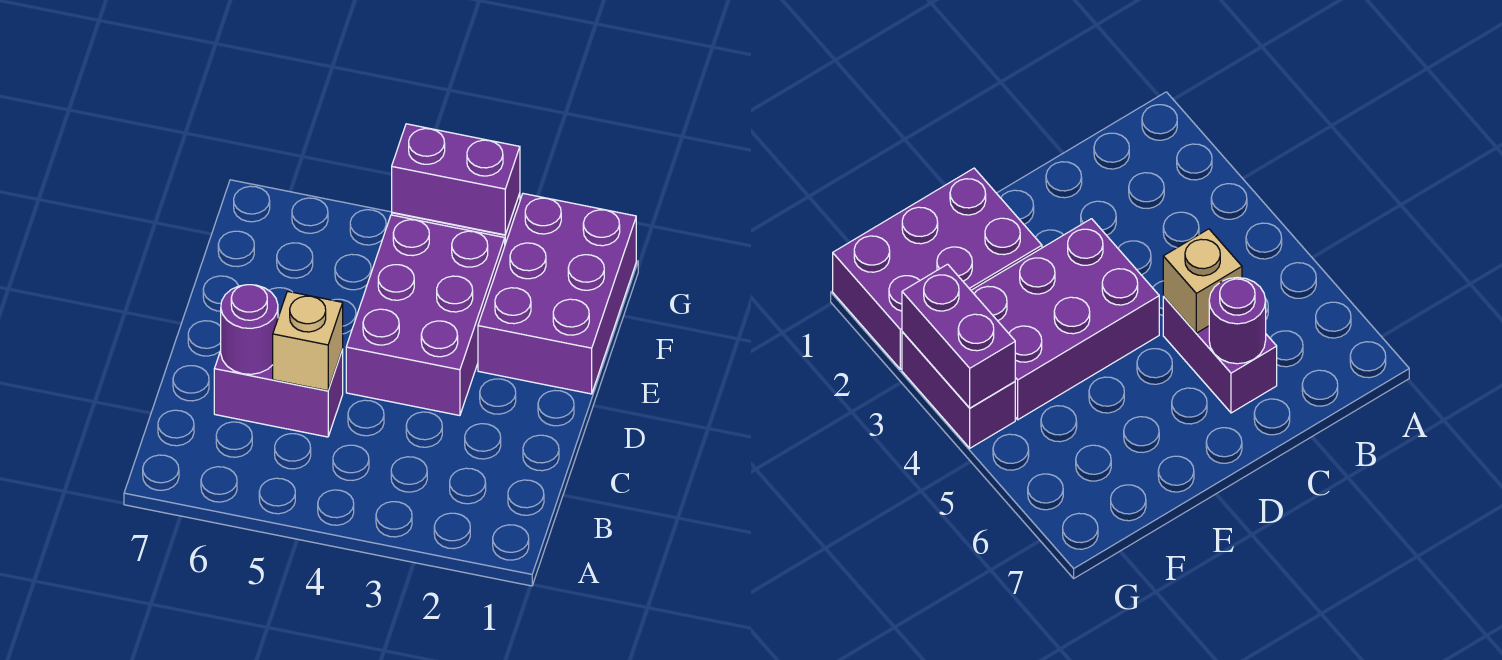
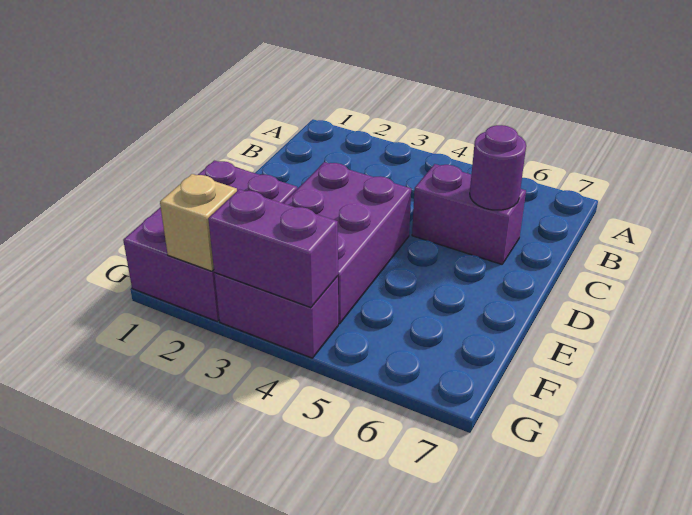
tan 1x1 brick [273,291,343,391] -> tan 1x1 brick moved to [160,174,237,271]

